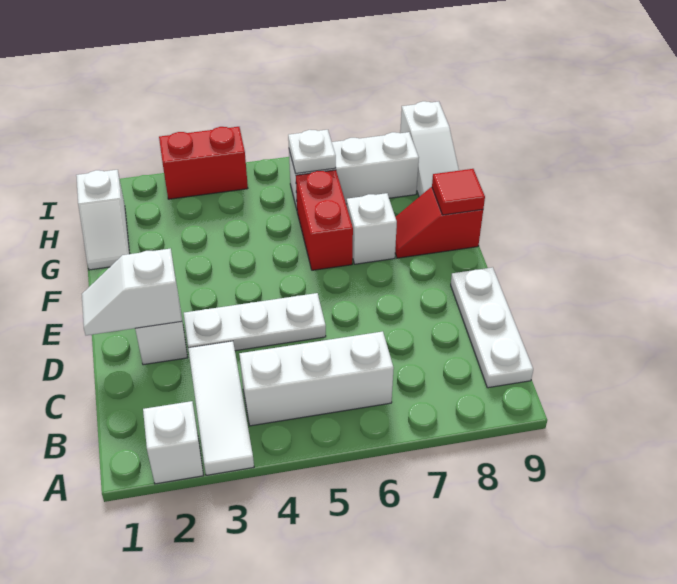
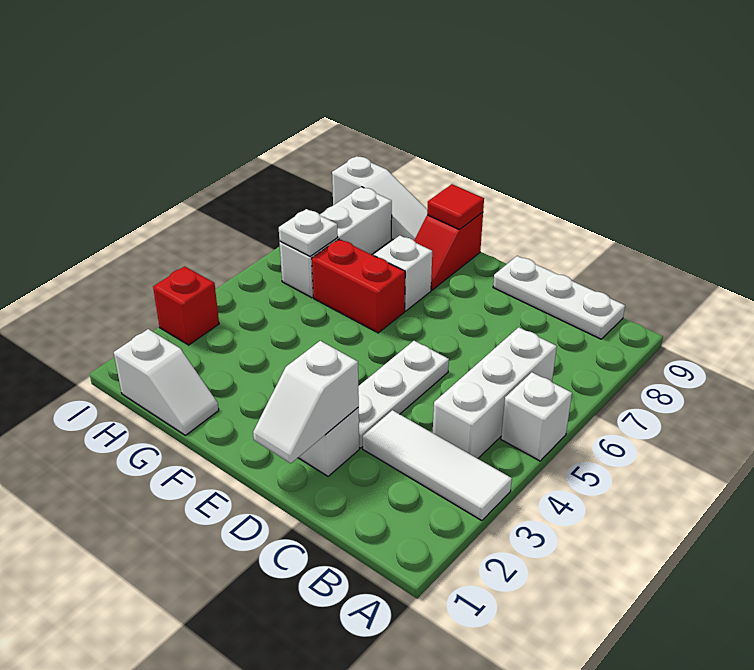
white 1x1 brick [143,401,203,484] -> white 1x1 brick moved to [501,372,572,461]
red 1x2 brick [159,127,248,199] -> red 1x1 brick [153,266,219,345]

